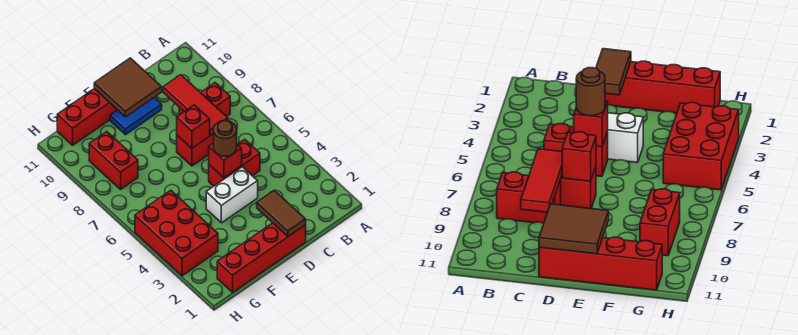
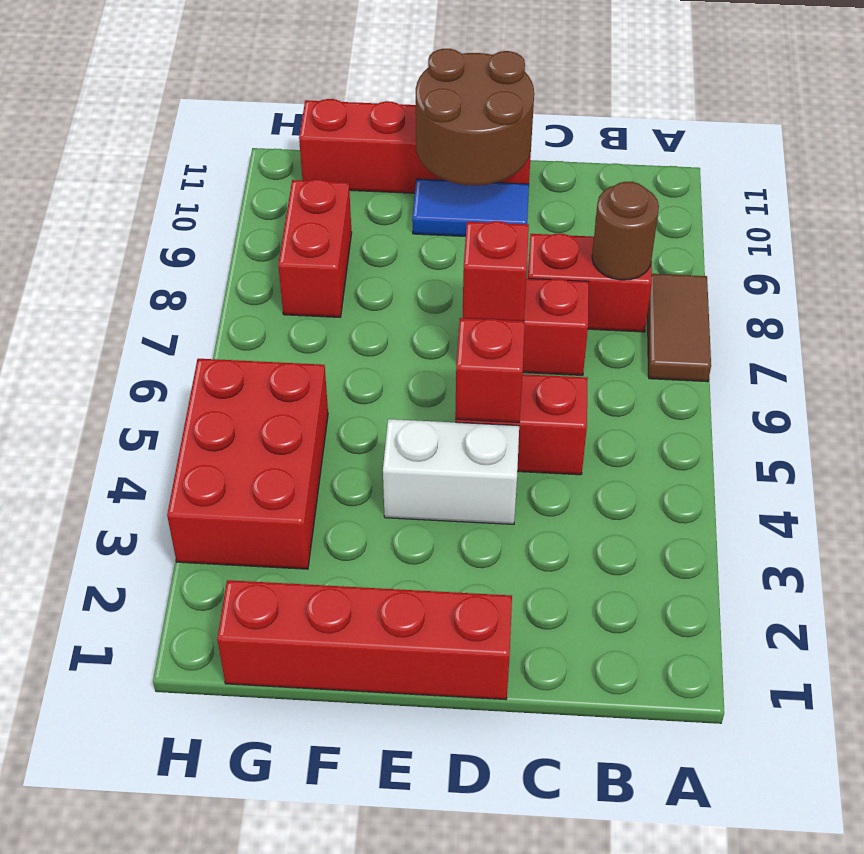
red 1x3 tile [163,75,228,136] -> none
brown 1x2 tile [257,190,306,236] -> brown 1x2 tile moved to [647,274,711,382]
brown 1x1 round brick [214,120,237,156] -> brown 1x1 round brick moved to [592,182,659,280]
brown 2x2 tile [94,58,162,117] -> brown 2x2 round brick [416,49,534,185]

